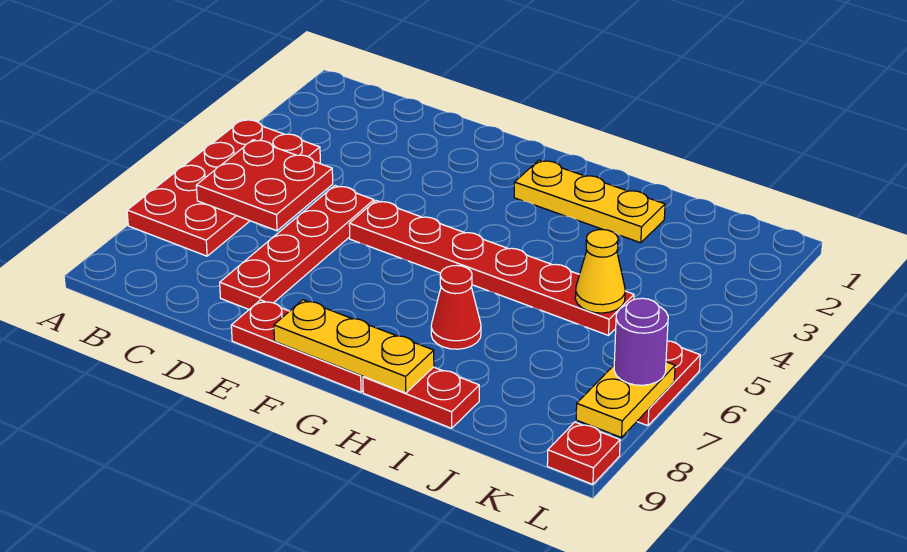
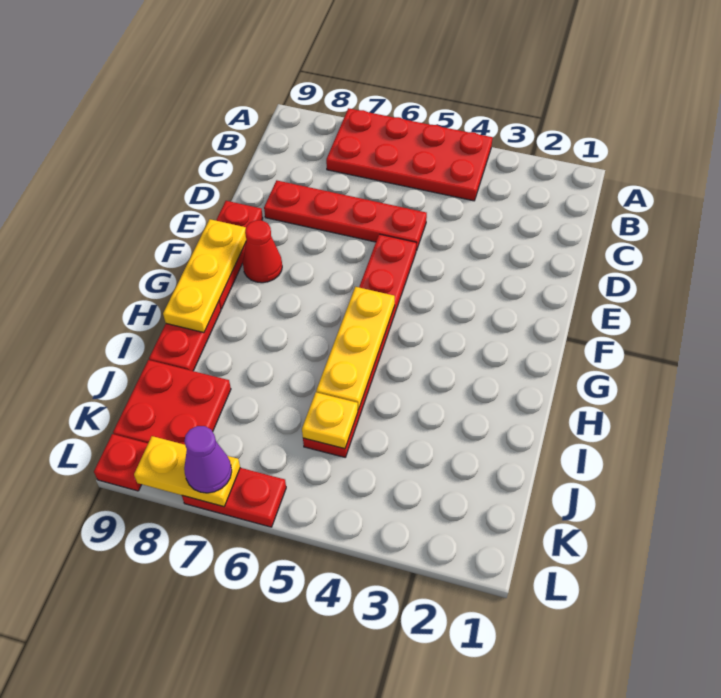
red 2x2 plate [196,140,333,231] -> red 2x2 plate moved to [113,360,231,445]
yellow 1x3 plate [514,160,665,243] -> yellow 1x3 plate moved to [316,287,395,410]
red 1x1 cone [431,265,481,349] -> red 1x1 cone moved to [243,220,282,283]
yellow 1x1 cone [575,230,625,313] -> yellow 1x1 plate [302,392,358,449]
purple 1x1 round brick [614,298,668,385] -> purple 1x1 cone [184,426,232,493]

